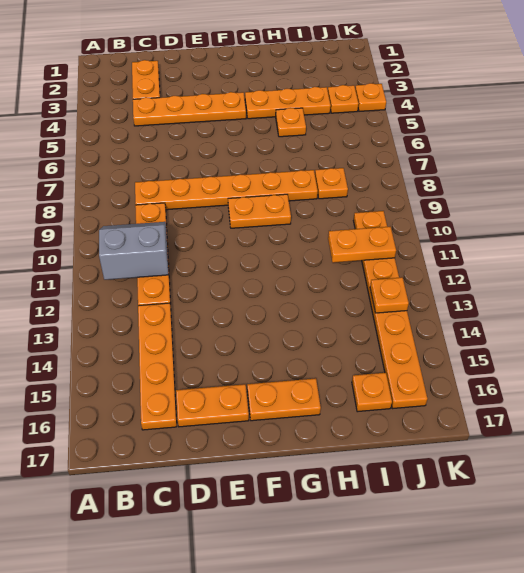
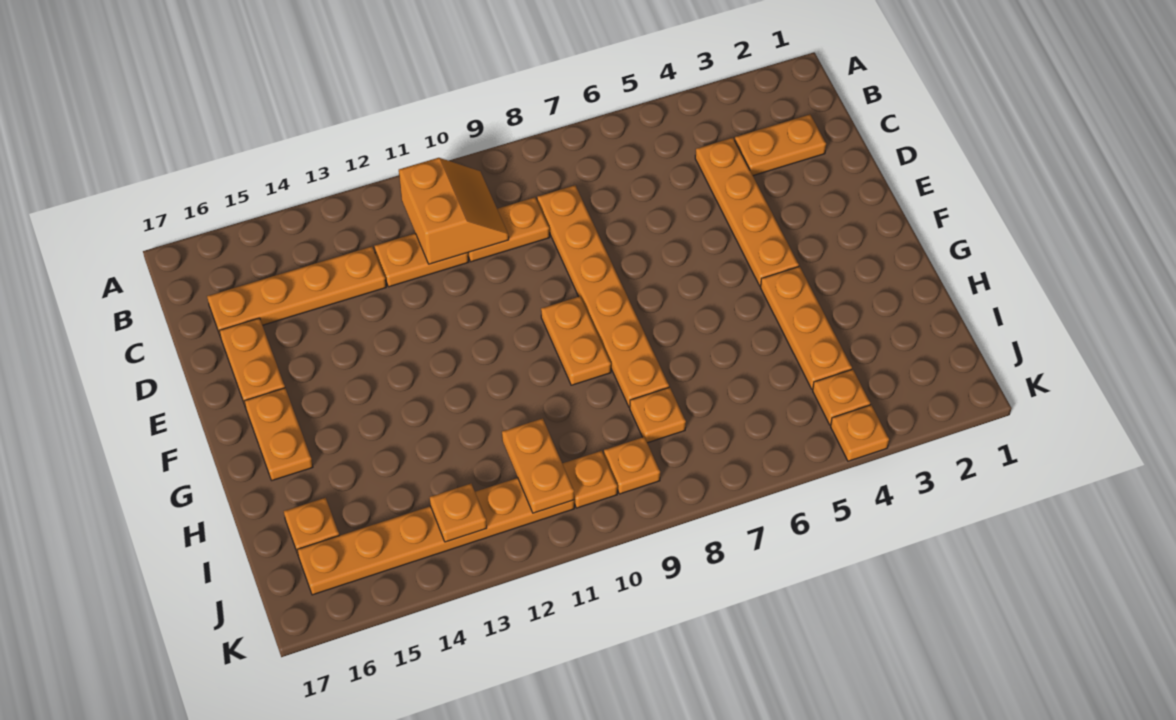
grey 2x2 slope [99,222,169,280] -> orange 2x2 slope [399,158,509,264]
orange 1x1 plate [276,108,306,137] -> orange 1x1 plate moved to [604,437,660,494]

